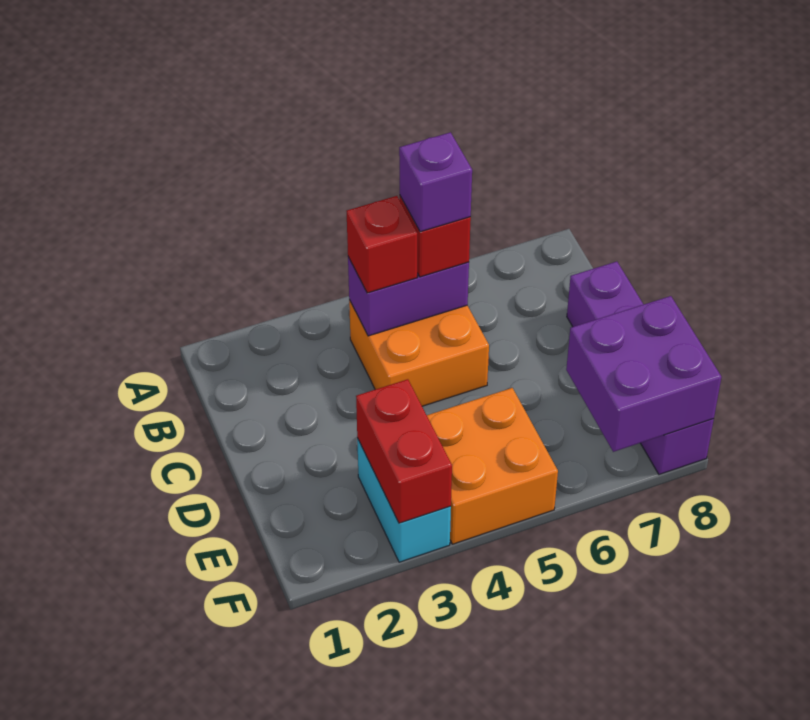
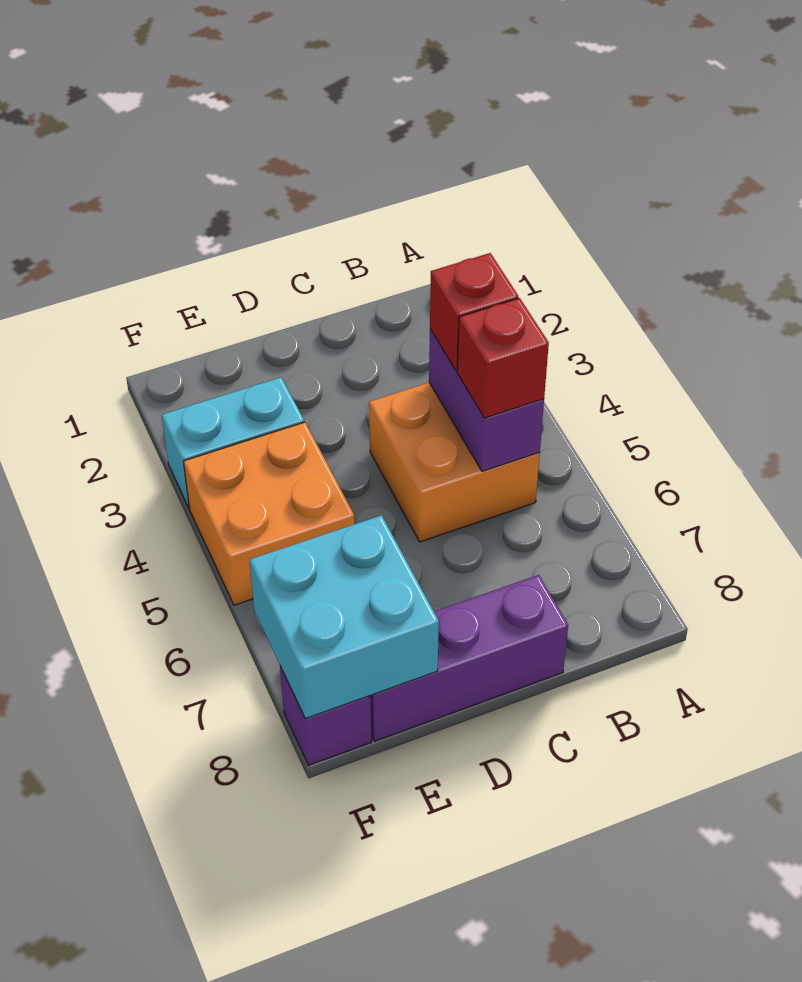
purple 1x1 brick [399,132,472,232] -> none
red 1x2 brick [356,379,452,523] -> none
purple 2x2 brick [566,296,721,452] -> cyan 2x2 brick [250,515,439,719]

